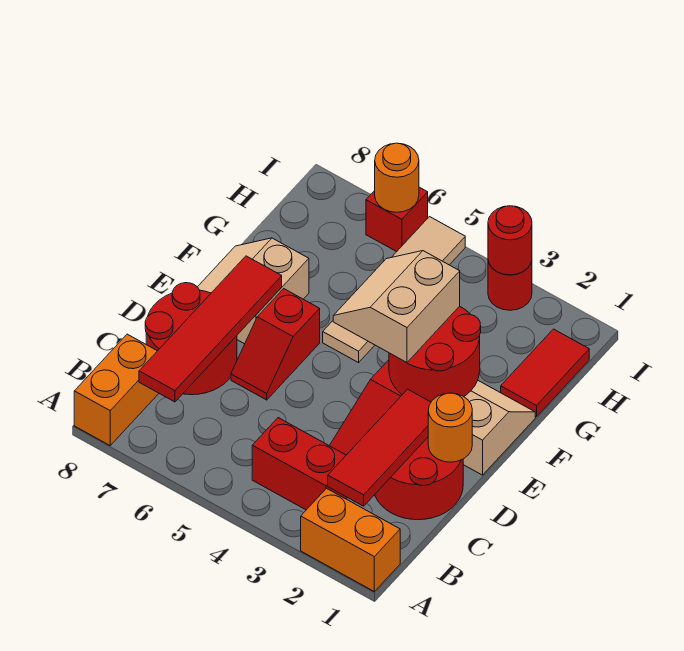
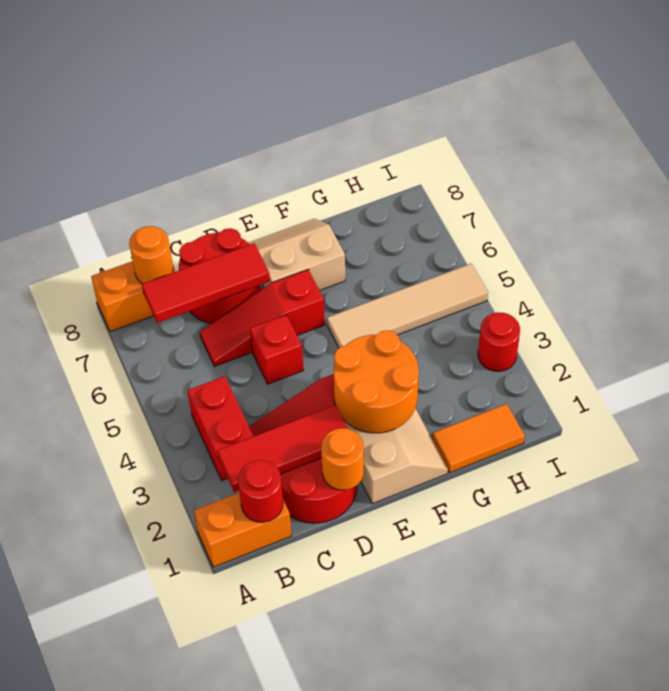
orange 1x2 brick [301,488,400,591] -> orange 1x2 brick turned to [194,493,292,567]
red 1x4 tile [139,256,282,402] -> red 1x3 tile [142,243,270,323]
red 1x2 slope [231,289,320,400] -> red 1x3 slope [200,270,325,366]
red 2x2 round brick [389,306,481,402] -> orange 2x2 round brick [334,330,419,433]
tan 2x2 slope [333,251,460,363] -> none
red 1x2 tile [501,329,589,417] -> orange 1x2 tile [432,404,525,473]
red 1x1 round brick [488,206,532,275] -> red 1x1 round brick moved to [238,460,283,522]
red 1x1 brick [366,187,428,252] -> red 1x1 brick moved to [250,315,303,384]
orange 1x1 round brick [375,143,419,212] -> orange 1x1 round brick moved to [129,226,173,284]

